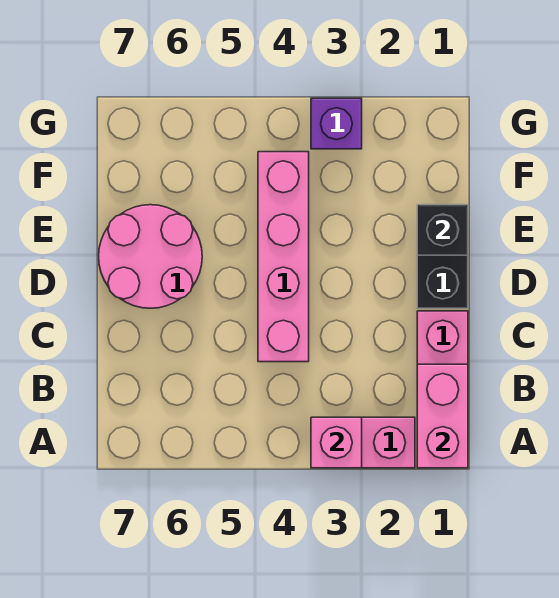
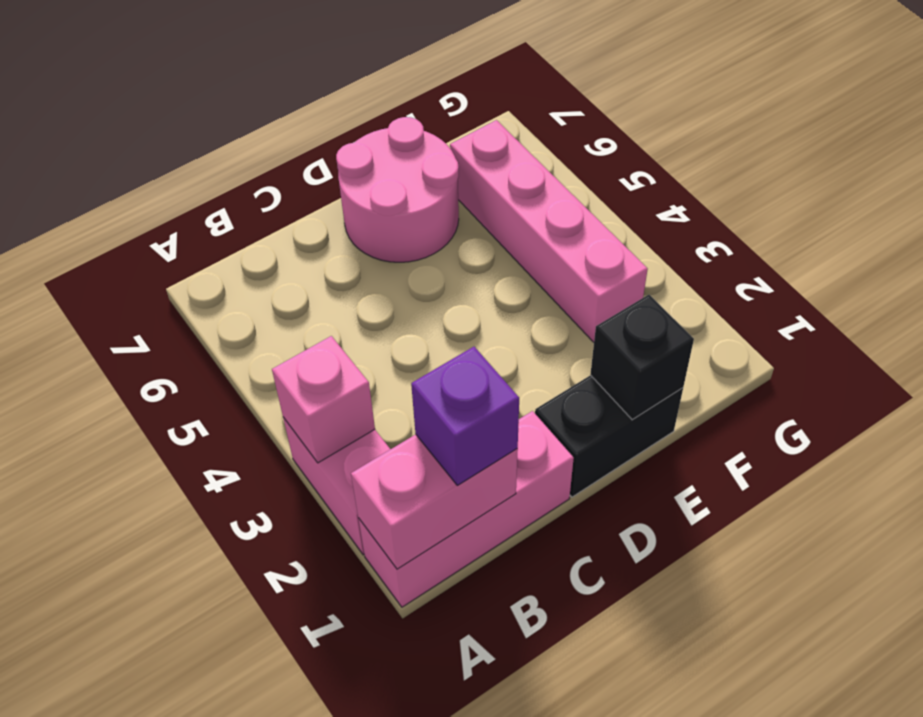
pink 1x4 brick [258,152,309,362] -> pink 1x4 brick turned to [450,120,648,342]
purple 1x1 brick [311,98,362,149] -> purple 1x1 brick moved to [411,347,519,485]

